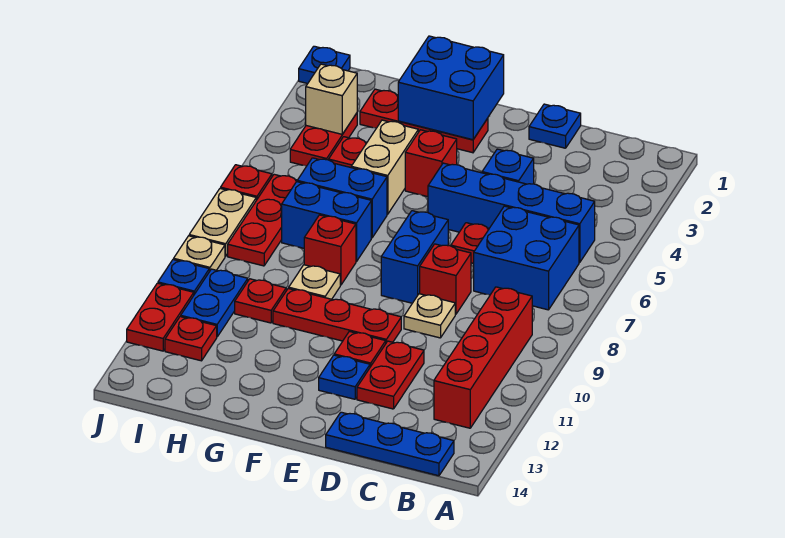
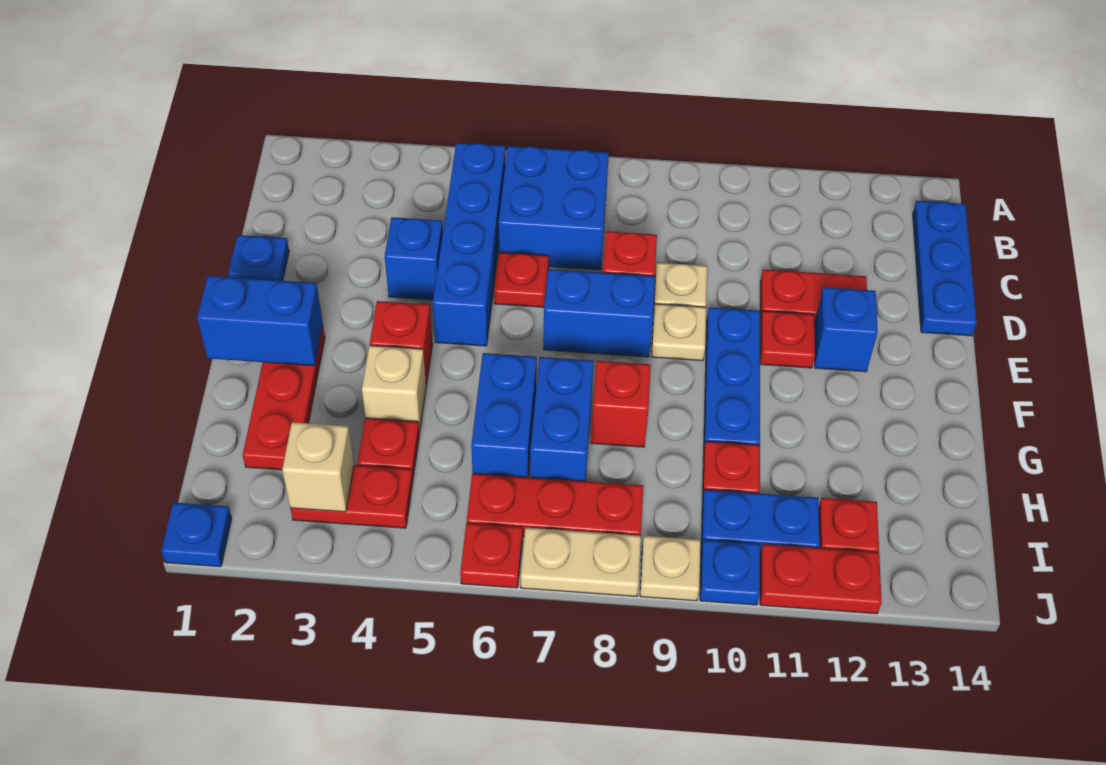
red 1x4 brick [434,287,532,428] -> none
red 1x3 plate [273,288,401,342] -> blue 1x3 plate [704,307,760,447]
blue 1x1 plate [319,355,370,399] -> blue 1x1 brick [814,287,878,372]
blue 2x2 brick [398,36,504,140] -> blue 1x2 brick [197,276,323,366]
tan 1x2 brick [351,120,418,214] -> tan 1x1 brick [362,345,426,432]
tan 1x1 plate [289,265,340,299] -> tan 1x1 plate moved to [652,304,706,361]

